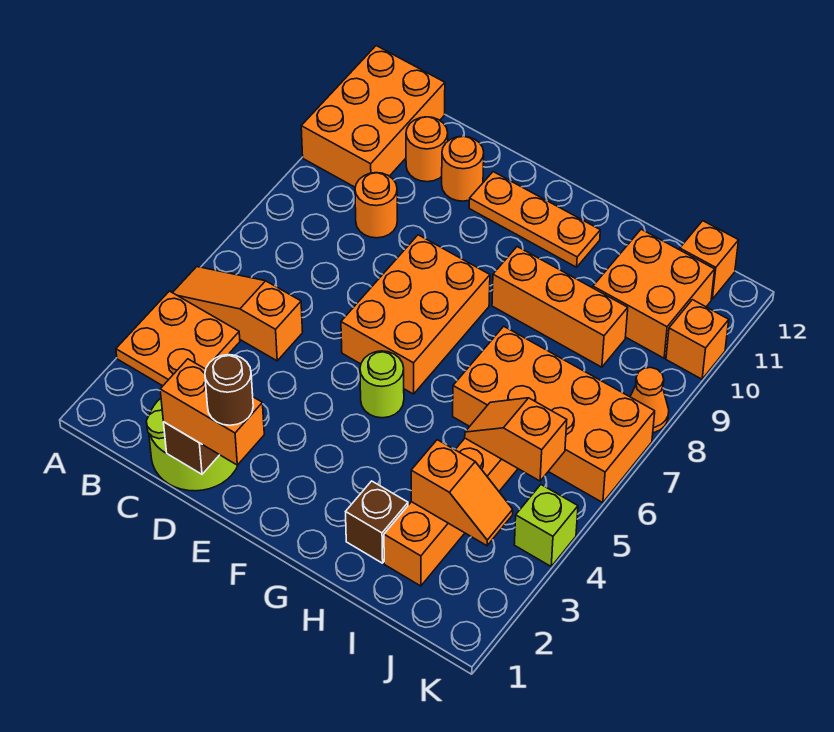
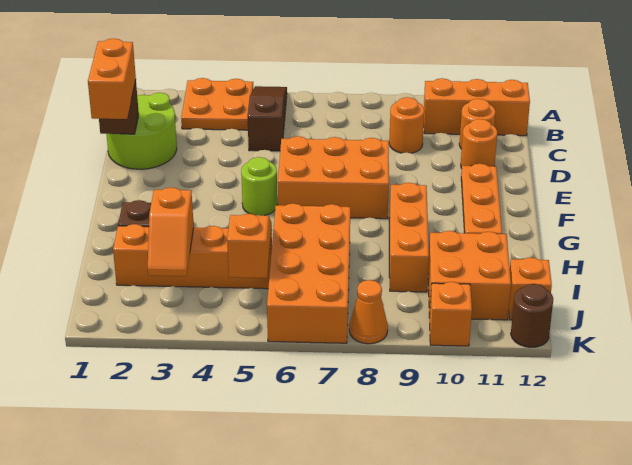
orange 1x3 slope [173,267,303,361] -> brown 1x3 slope [248,86,287,151]
orange 2x3 brick [301,46,445,187] -> orange 1x3 brick [424,78,530,136]
brown 1x1 round brick [205,355,253,425] -> brown 1x1 round brick moved to [511,284,553,348]
lime 1x1 brick [514,485,578,566] -> none

